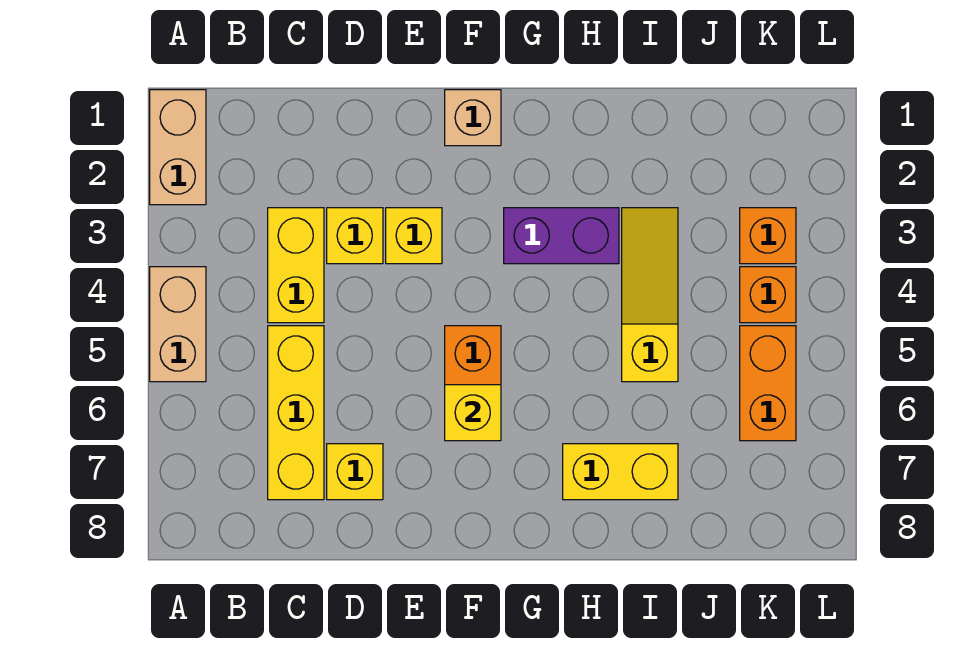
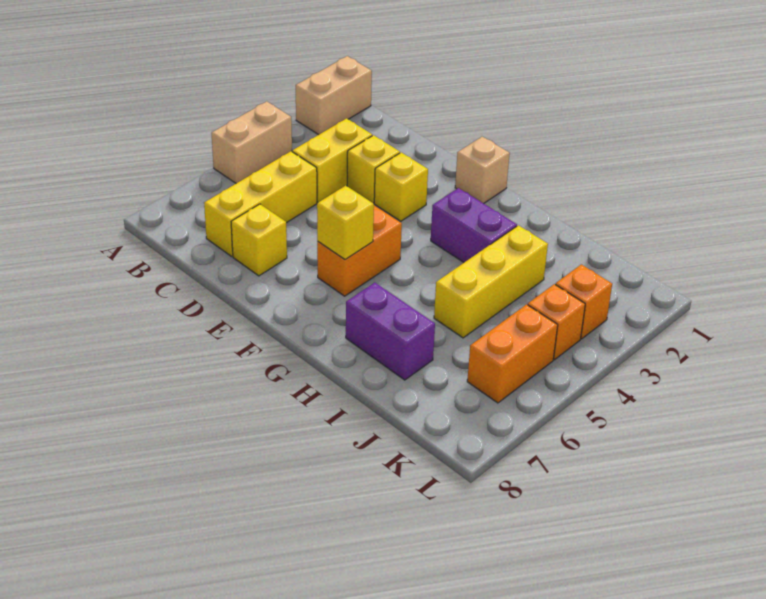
yellow 1x2 brick [563,444,678,500] -> purple 1x2 brick [346,283,435,380]
yellow 1x3 slope [622,208,678,382] -> yellow 1x3 brick [434,225,548,338]

